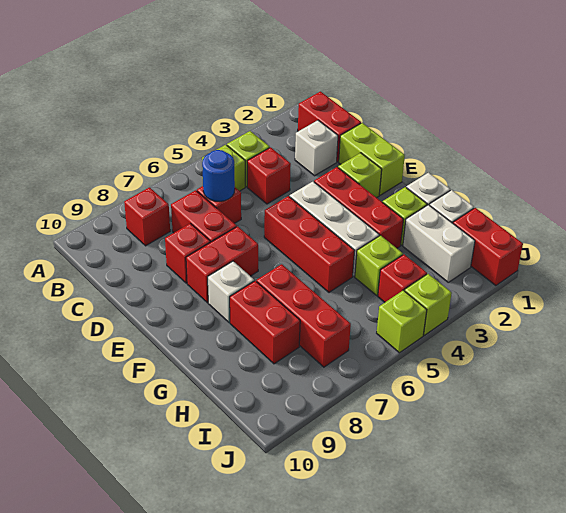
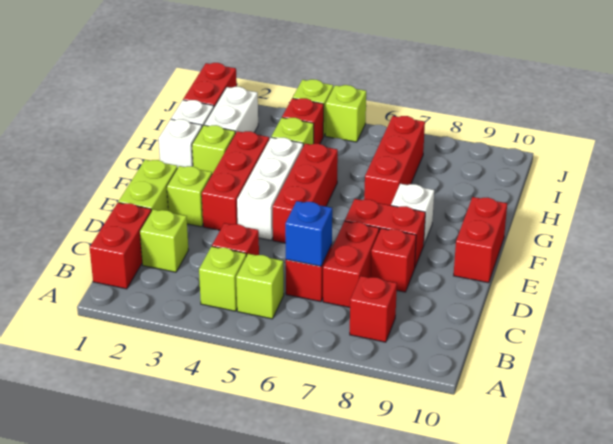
white 1x1 brick [295,120,338,176] -> lime 1x1 brick [140,209,188,272]
blue 1x1 round brick [202,150,235,201] -> blue 1x1 brick [285,201,332,266]
red 1x2 brick [230,281,300,364] -> red 1x2 brick moved to [454,197,507,283]

